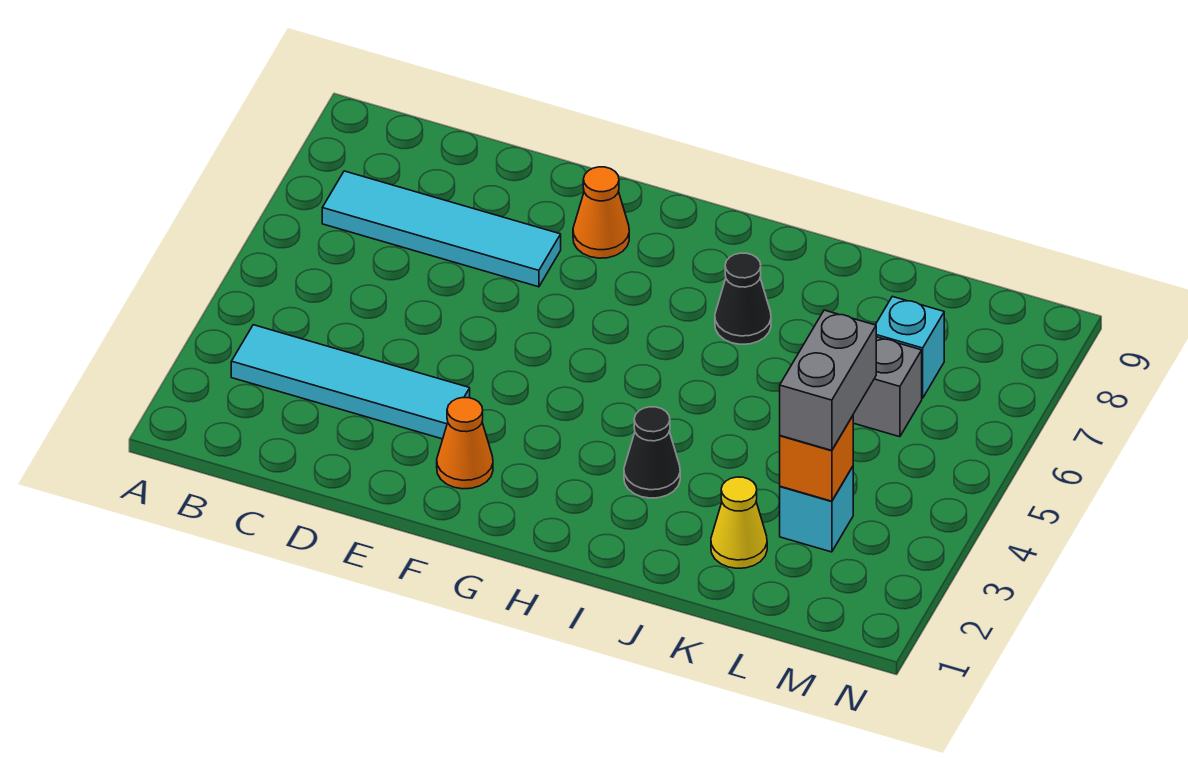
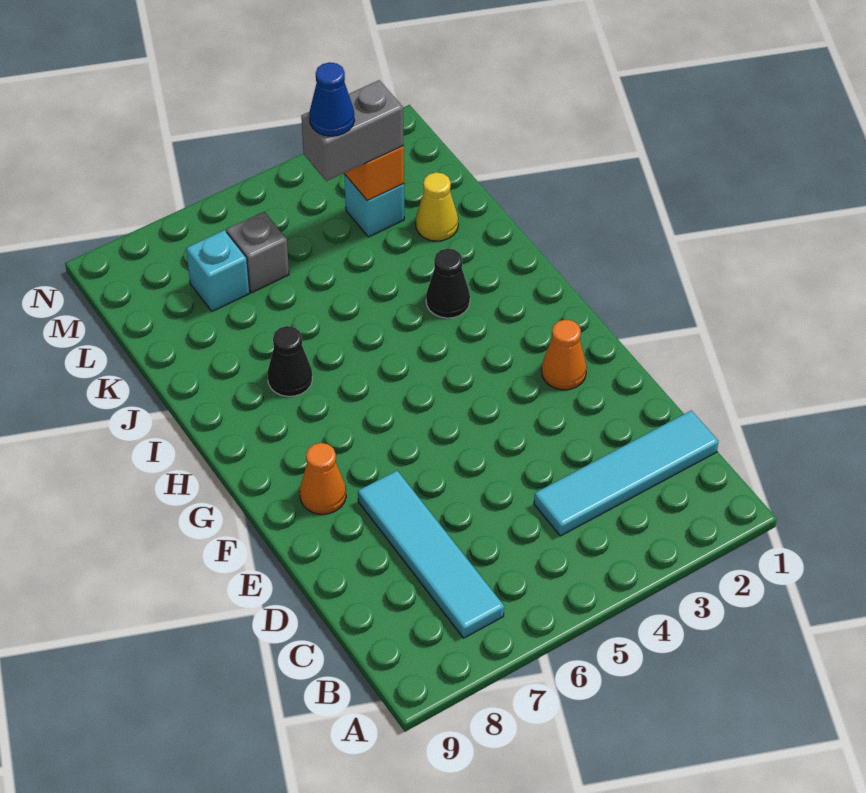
cyan 1x4 tile [231,325,470,439] -> cyan 1x4 tile turned to [534,411,718,536]
none -> blue 1x1 cone [309,62,355,136]

